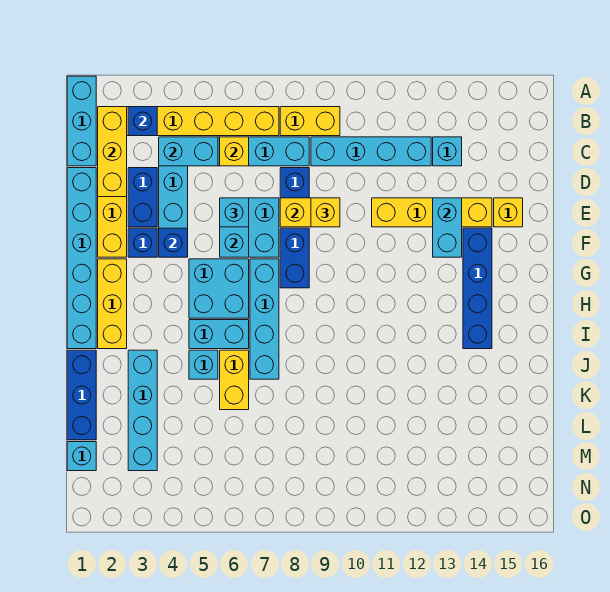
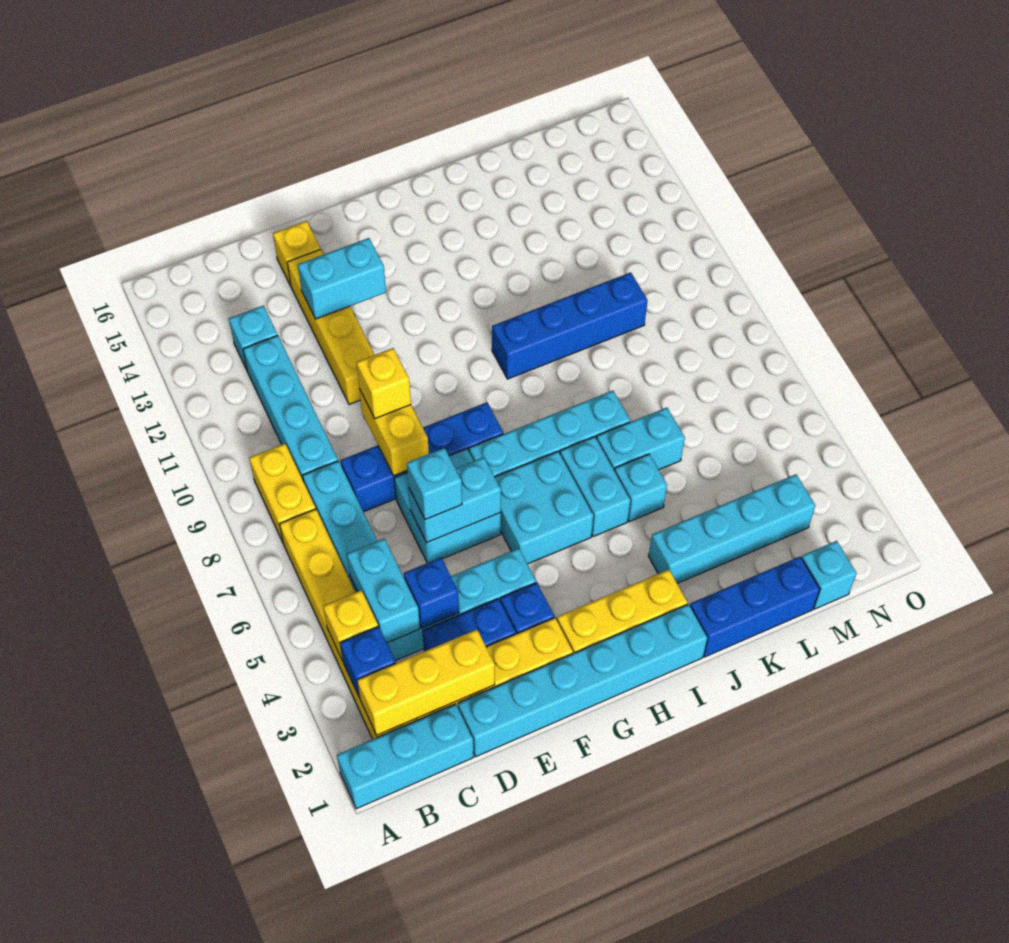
yellow 1x1 brick [220,137,249,166] -> yellow 1x1 brick moved to [323,590,378,661]
blue 1x1 brick [159,228,188,257] -> blue 1x1 brick moved to [404,558,459,628]
blue 1x4 brick [463,228,492,349] -> blue 1x4 brick moved to [492,272,648,379]
yellow 1x2 brick [220,350,249,410] -> cyan 1x2 brick [596,408,685,470]

